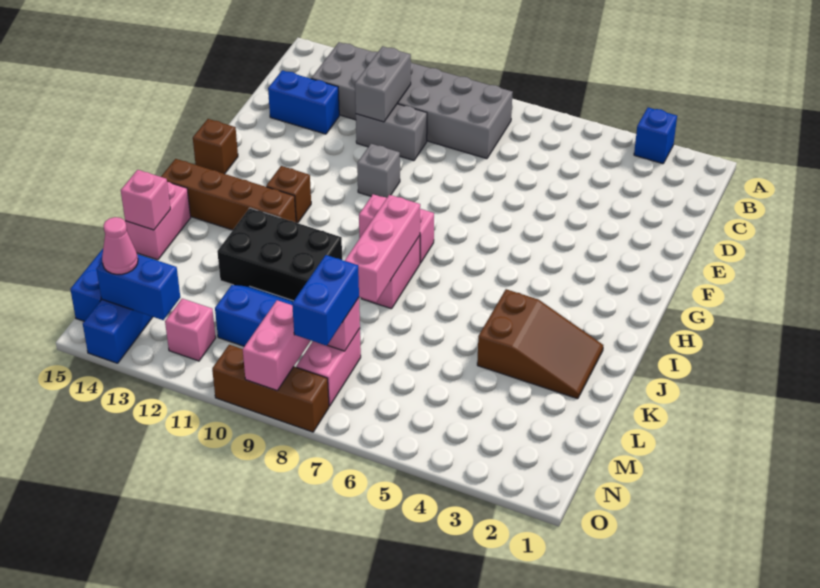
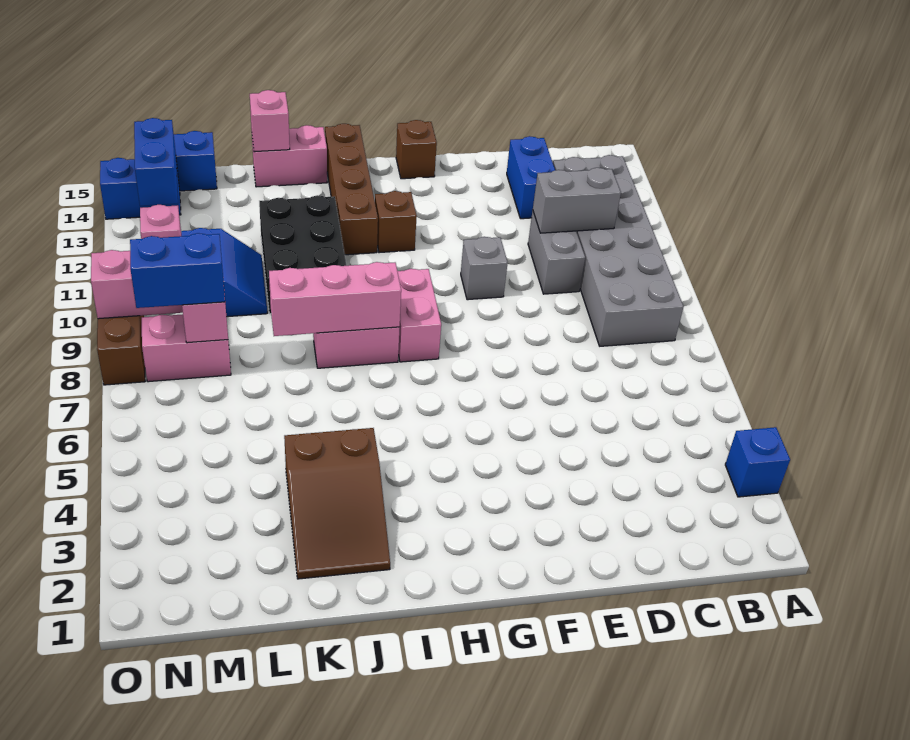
pink 1x1 cone [102,217,138,274] -> none

